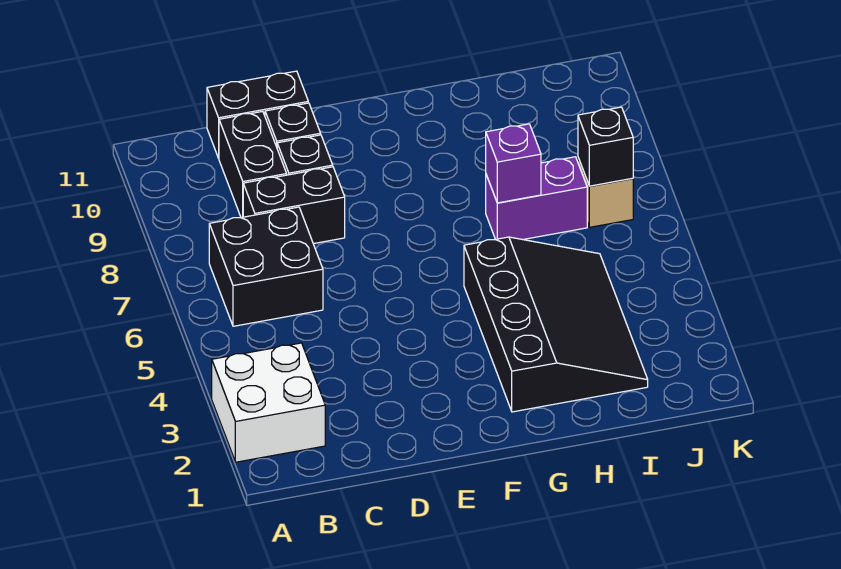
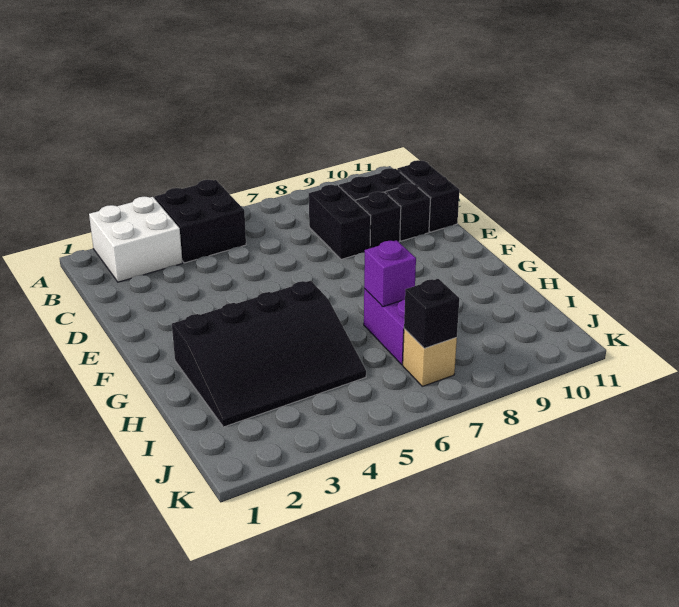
black 2x2 brick [209,207,323,326] -> black 2x2 brick moved to [155,180,246,263]

